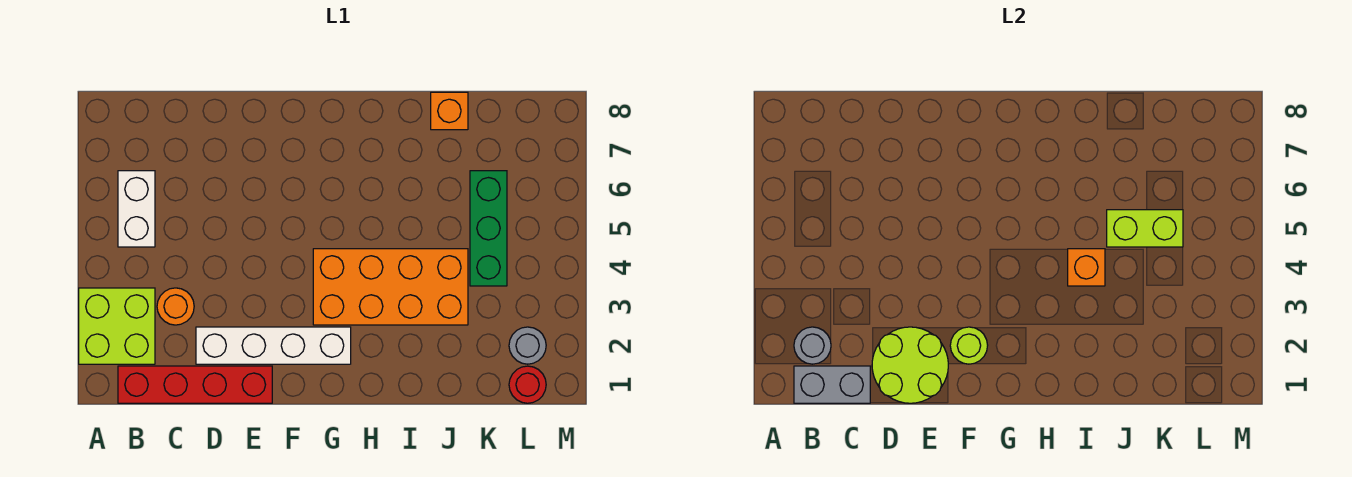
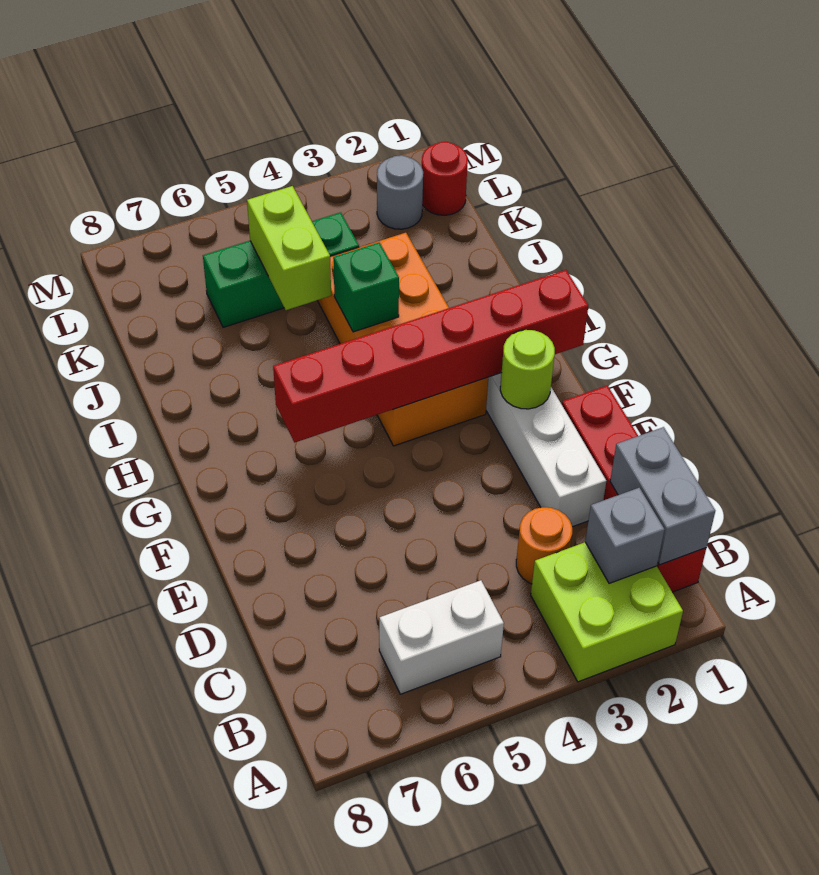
grey 1x1 round brick [794,327,831,364] -> grey 1x1 brick [585,488,665,583]
lime 2x2 round brick [872,327,948,403] -> none
none -> red 1x6 brick [273,270,588,443]
orange 1x1 brick [1068,249,1105,286] -> green 1x1 brick [333,242,399,332]
orange 1x1 brick [431,92,468,130] -> none

